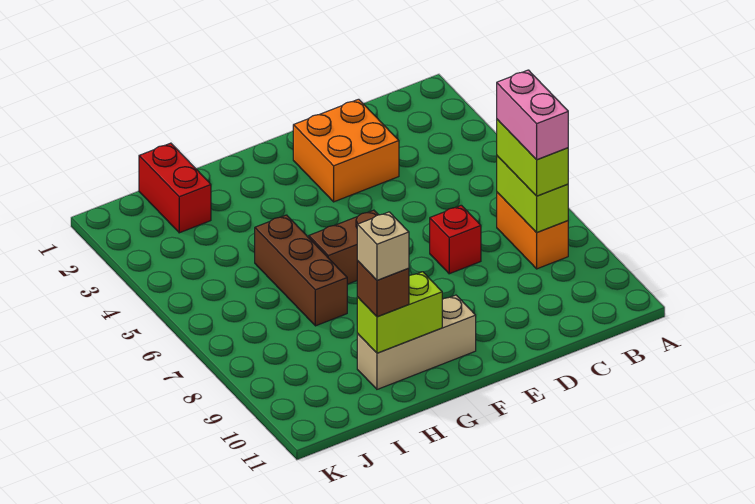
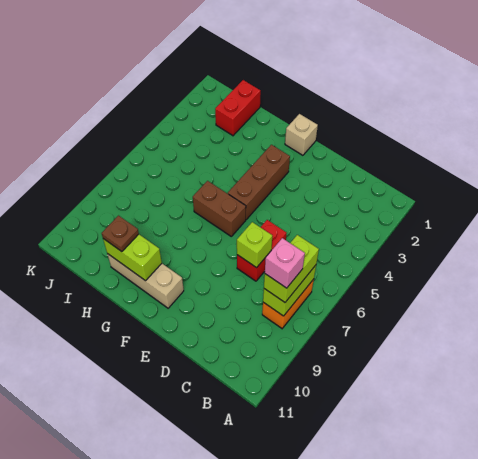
pink 1x2 brick [497,70,568,160] -> pink 1x1 brick [265,238,305,288]
orange 2x2 brick [293,99,399,202] -> none
red 1x1 brick [430,205,481,274] -> red 1x2 brick [237,220,287,281]
none -> lime 1x1 brick [237,222,272,268]
brown 1x3 brick [255,215,347,326] -> brown 1x3 brick moved to [228,145,290,219]
brown 1x1 brick [357,261,409,317] -> brown 1x1 plate [102,216,139,252]
tan 1x1 brick [357,212,409,280] -> tan 1x1 brick moved to [285,114,318,155]

